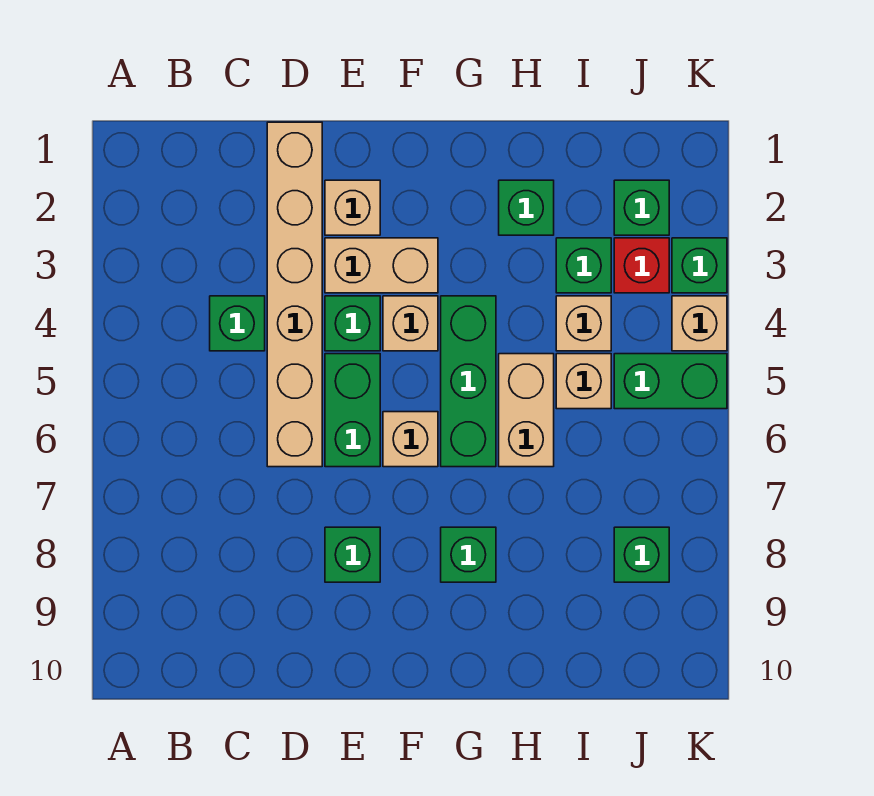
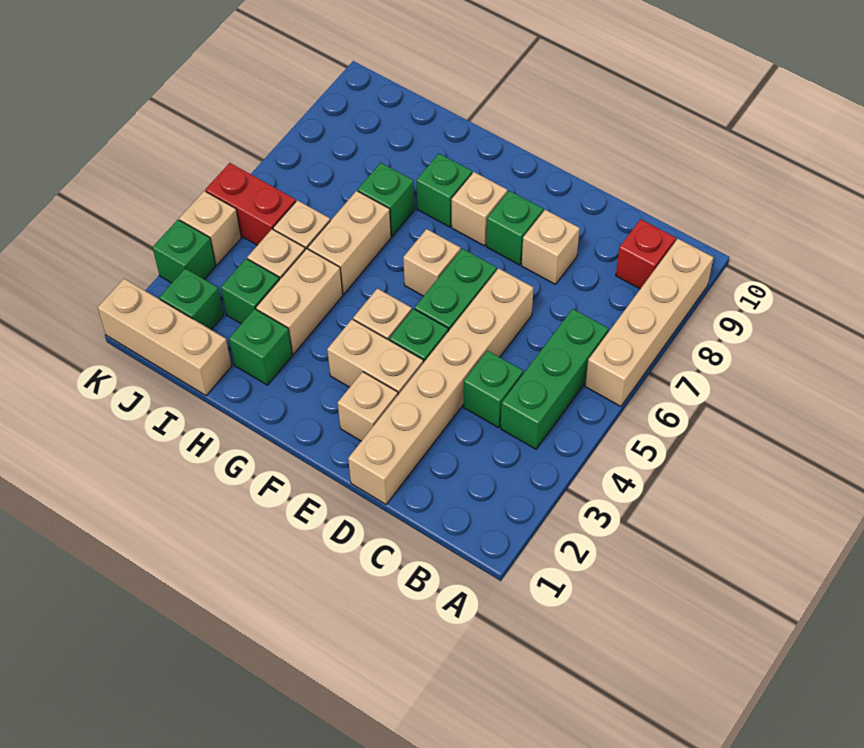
none -> tan 1x4 brick [585,239,714,406]
none -> tan 1x1 brick [522,210,580,284]
none -> tan 1x1 brick [452,172,507,246]
green 1x3 brick [441,296,496,467] -> green 1x3 brick moved to [501,309,609,449]
none -> tan 1x2 brick [256,248,343,354]
none -> tan 1x3 brick [98,279,231,396]
red 1x1 brick [614,238,669,293] -> red 1x1 brick moved to [616,219,676,289]
green 1x2 brick [614,354,727,409] -> red 1x2 brick [205,163,296,245]
green 1x1 brick [614,527,669,582] -> green 1x1 brick moved to [358,163,415,236]

